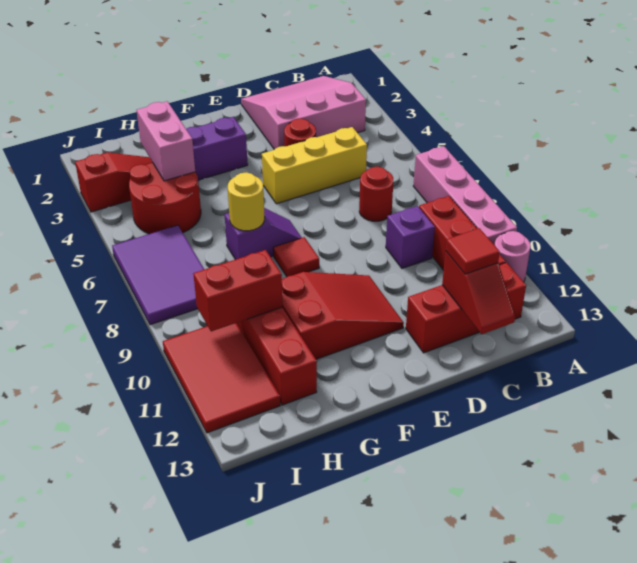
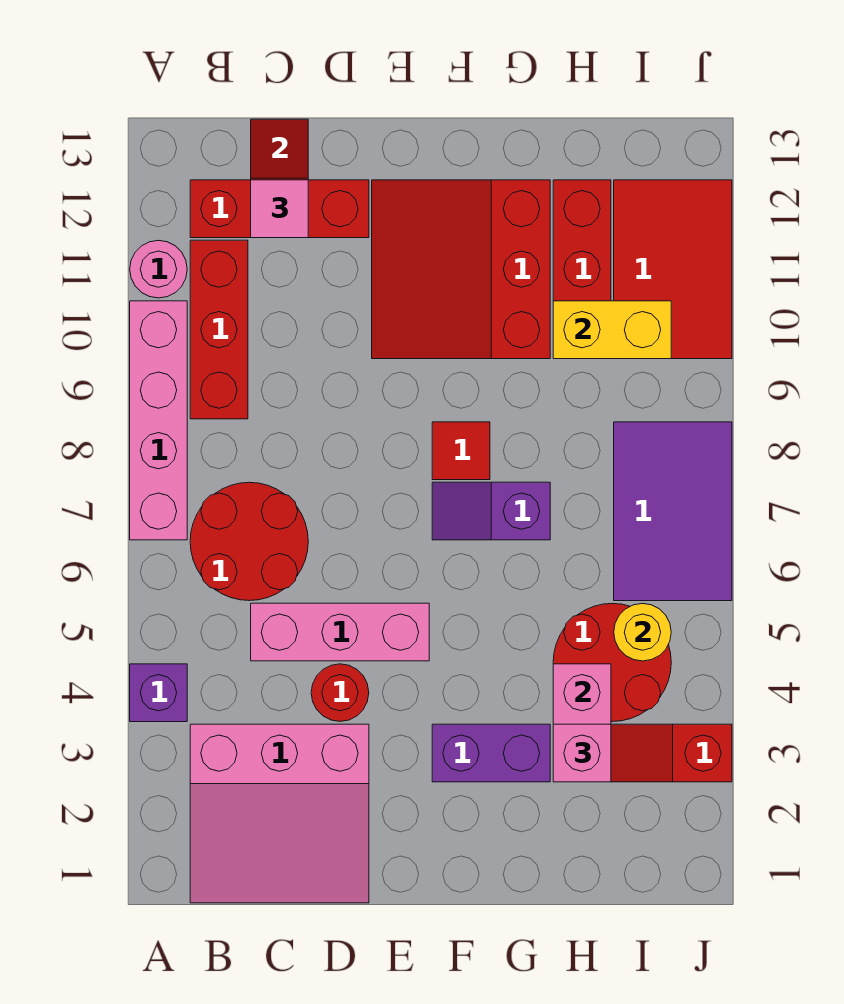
yellow 1x3 brick [262,127,367,204] -> pink 1x3 brick [251,603,429,661]
red 1x1 round brick [359,167,393,221] -> red 2x2 round brick [190,482,308,601]
purple 1x1 brick [386,206,435,268] -> purple 1x1 brick moved to [130,664,187,722]
red 1x1 tile [446,228,500,274] -> pink 1x1 tile [251,180,308,238]
red 2x3 slope [282,272,404,359] -> red 3x3 slope [372,180,550,359]
yellow 1x1 round brick [228,172,265,231] -> yellow 1x1 round brick moved to [614,604,671,661]
none -> pink 1x1 brick [553,724,611,782]
red 1x2 brick [193,250,283,331] -> yellow 1x2 brick [553,301,671,359]

